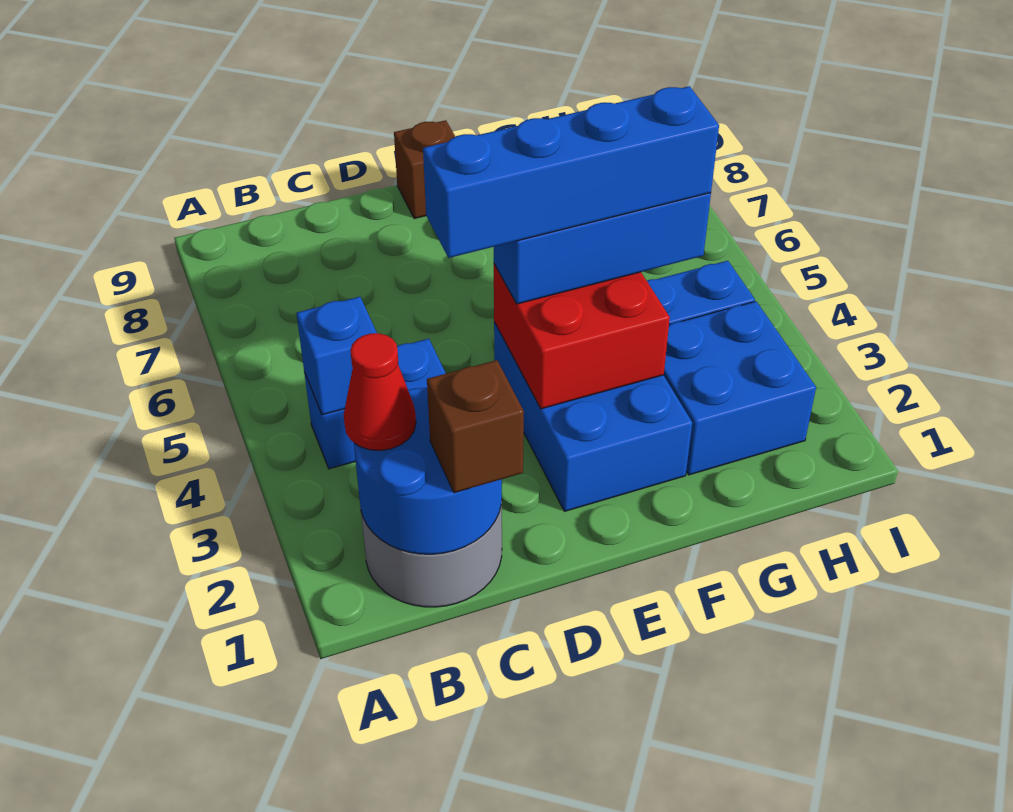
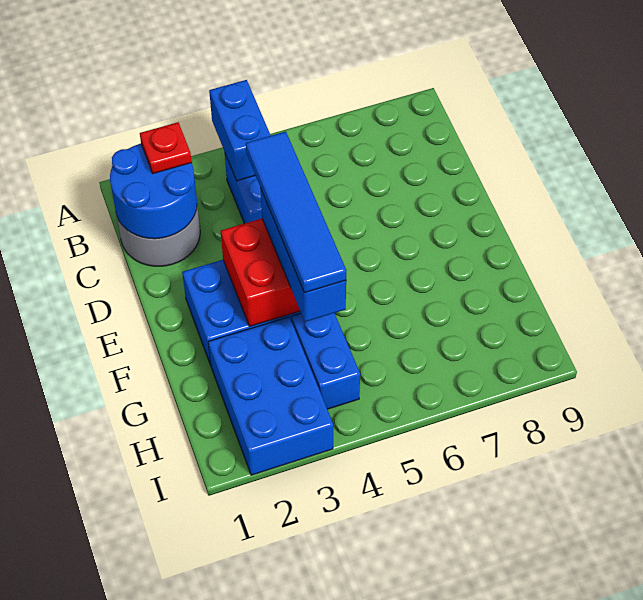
red 1x1 cone [344,333,416,451] -> red 1x1 plate [140,122,192,174]
blue 1x1 brick [297,297,377,415] -> blue 1x2 brick [209,80,271,181]
brown 1x1 brick [427,360,524,493] -> none
blue 1x4 brick [423,86,719,258] -> blue 1x4 tile [246,132,346,293]
brown 1x1 brick [394,120,455,219] -> none
blue 2x2 brick [664,301,816,475] -> blue 2x3 brick [208,317,333,475]

